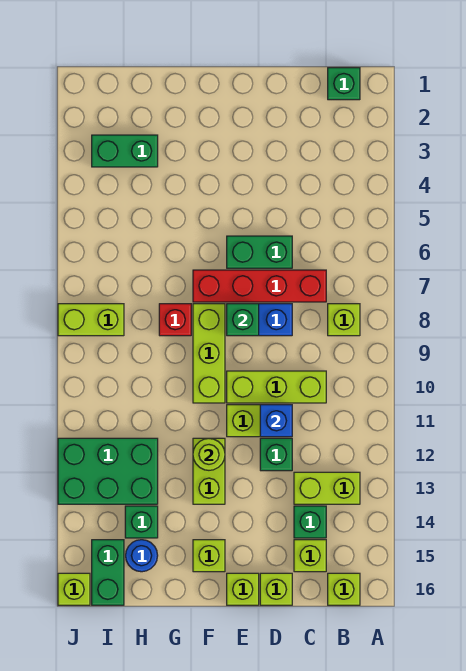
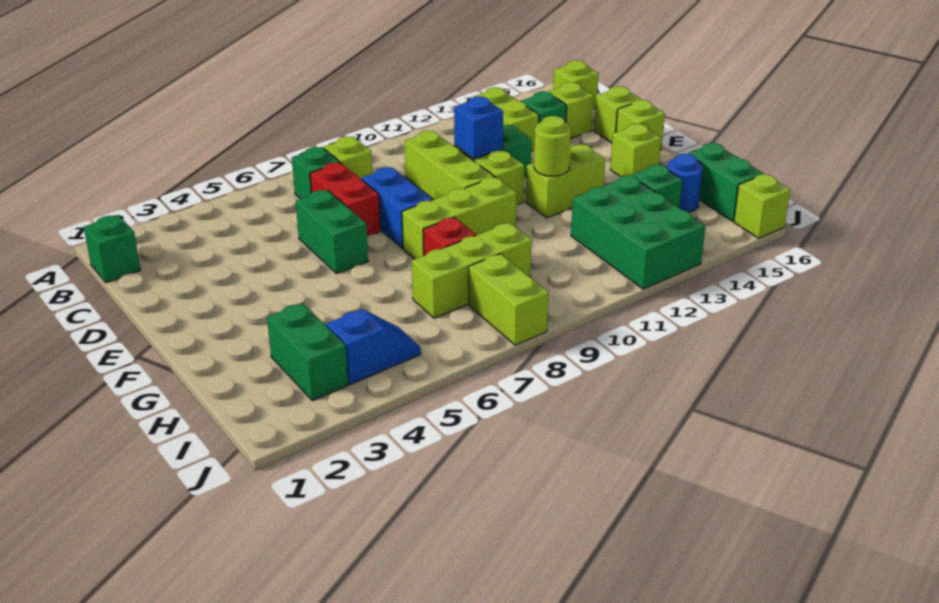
red 1x4 brick [193,270,326,302] -> red 1x2 brick [310,163,380,236]
green 1x1 brick [227,304,259,336] -> green 1x1 brick moved to [292,147,340,199]
none -> lime 1x3 brick [412,223,532,318]
none -> blue 1x2 slope [326,309,421,385]
green 1x2 brick [92,540,124,605] -> green 1x2 brick turned to [688,143,764,221]

